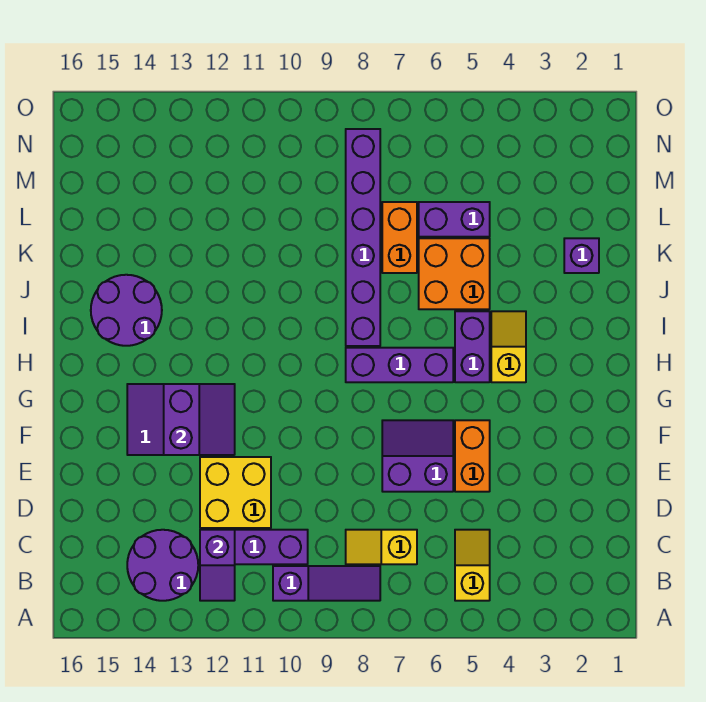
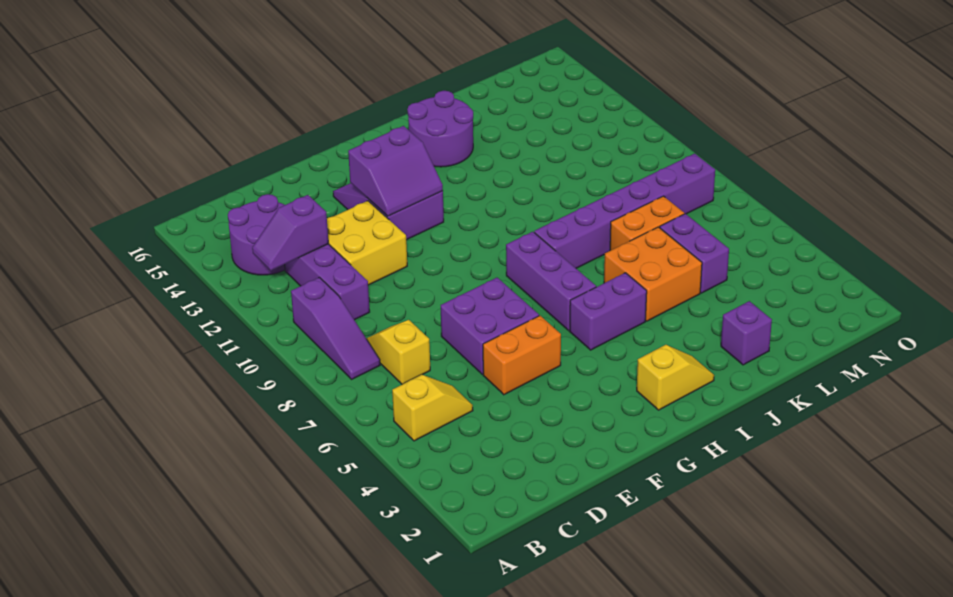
purple 2x2 slope [382,420,453,492] -> purple 2x2 brick [441,278,539,375]
yellow 1x2 slope [491,311,526,382] -> yellow 1x2 slope moved to [637,345,714,410]

